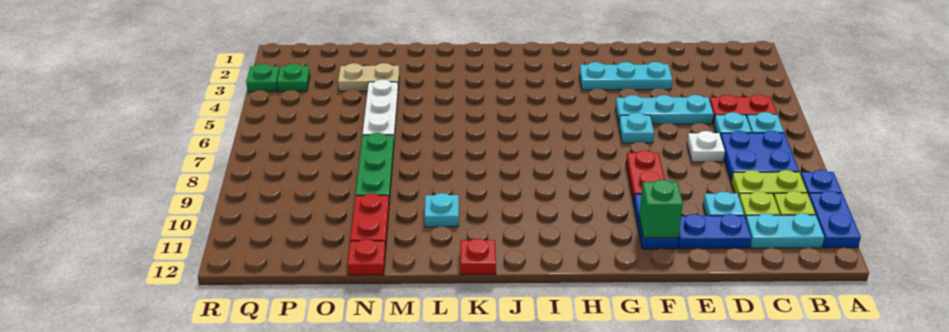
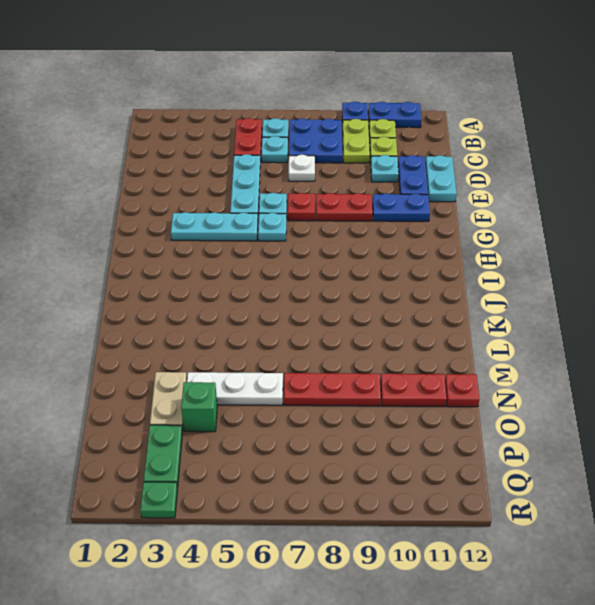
cyan 1x2 plate [746,213,824,248] -> cyan 1x2 plate moved to [425,155,456,202]
cyan 1x3 plate [580,62,672,90] -> cyan 1x3 plate turned to [171,212,258,241]
green 1x1 brick [639,180,683,238] -> green 1x1 brick moved to [181,382,217,432]
red 1x1 plate [460,239,496,275] -> red 1x1 plate moved to [288,193,315,221]
cyan 1x1 plate [425,193,459,227] -> cyan 1x1 plate moved to [258,213,286,241]
green 1x3 plate [355,133,394,202] -> red 1x3 plate [284,373,381,406]
green 1x1 plate [277,64,310,92] -> green 1x2 plate [144,425,182,488]

